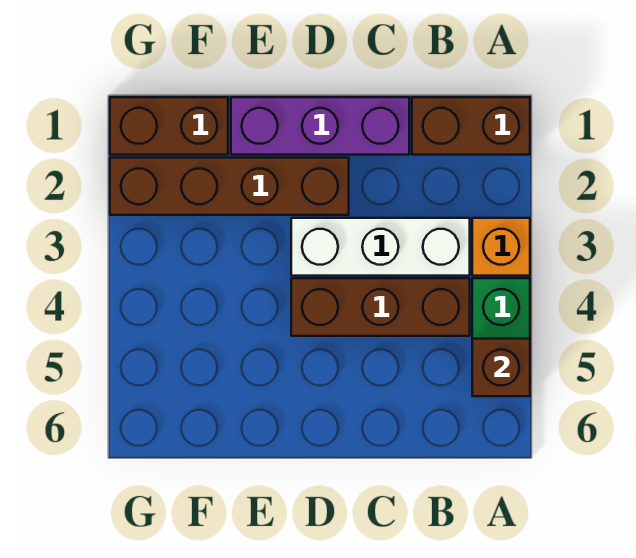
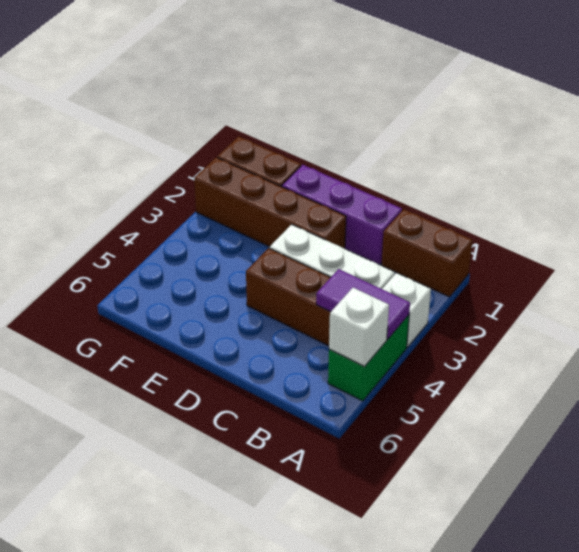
orange 1x1 brick [472,218,530,276] -> white 1x1 brick [382,273,431,347]
none -> purple 1x2 tile [316,269,410,339]
brown 1x1 brick [472,339,530,396] -> white 1x1 brick [329,288,389,367]

